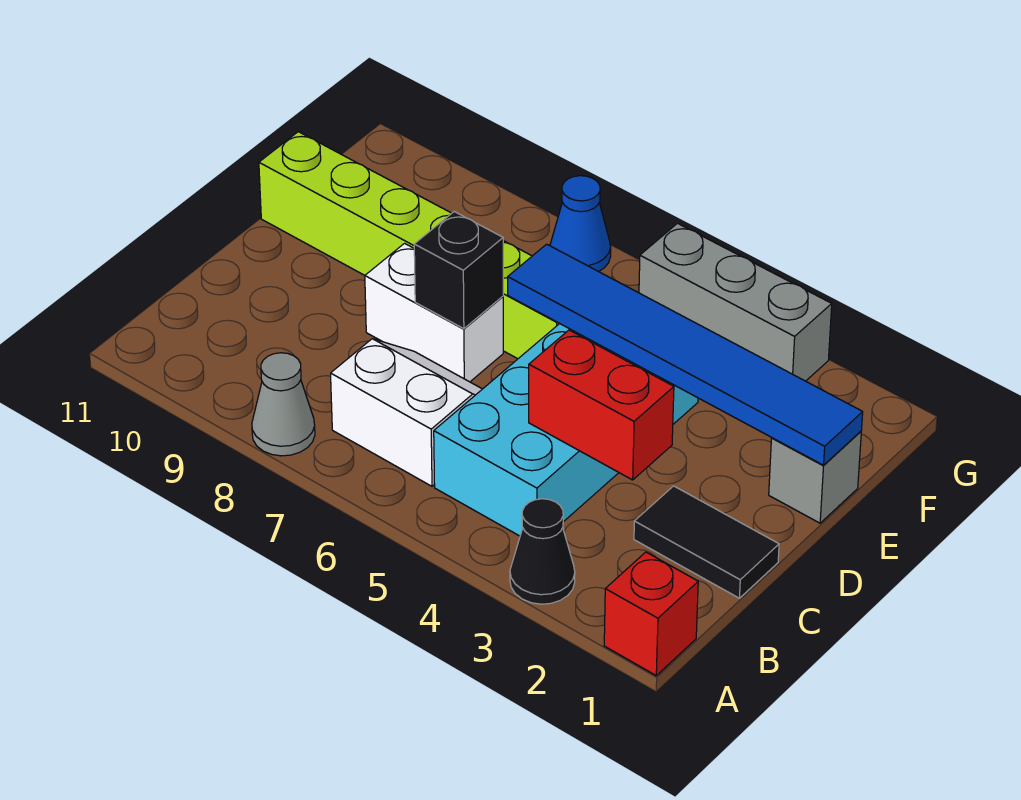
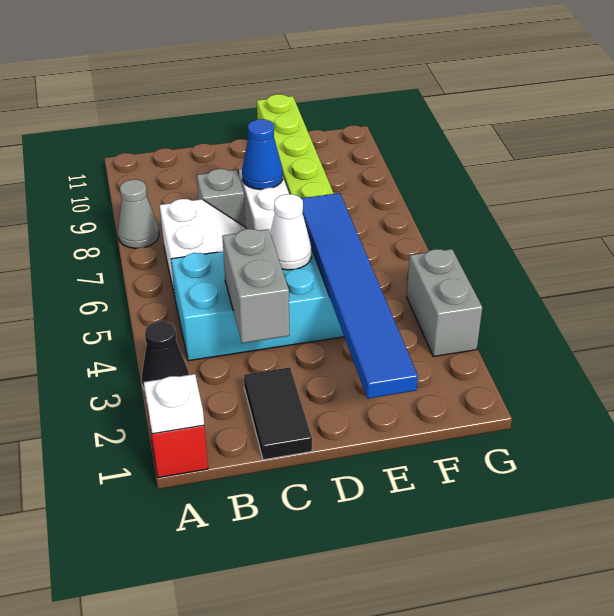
none -> white 1x1 plate [144,374,204,434]
red 1x2 brick [529,330,674,480] -> grey 1x2 brick [222,229,289,343]
none -> white 1x1 cone [270,194,312,270]
black 1x1 brick [414,212,503,329] -> none
grey 1x1 brick [769,431,861,523] -> grey 1x1 brick moved to [197,169,246,227]
grey 1x3 brick [639,223,832,381] -> grey 1x2 brick [407,249,482,357]
blue 1x1 cone [550,176,611,272] -> blue 1x1 cone moved to [242,119,283,189]

